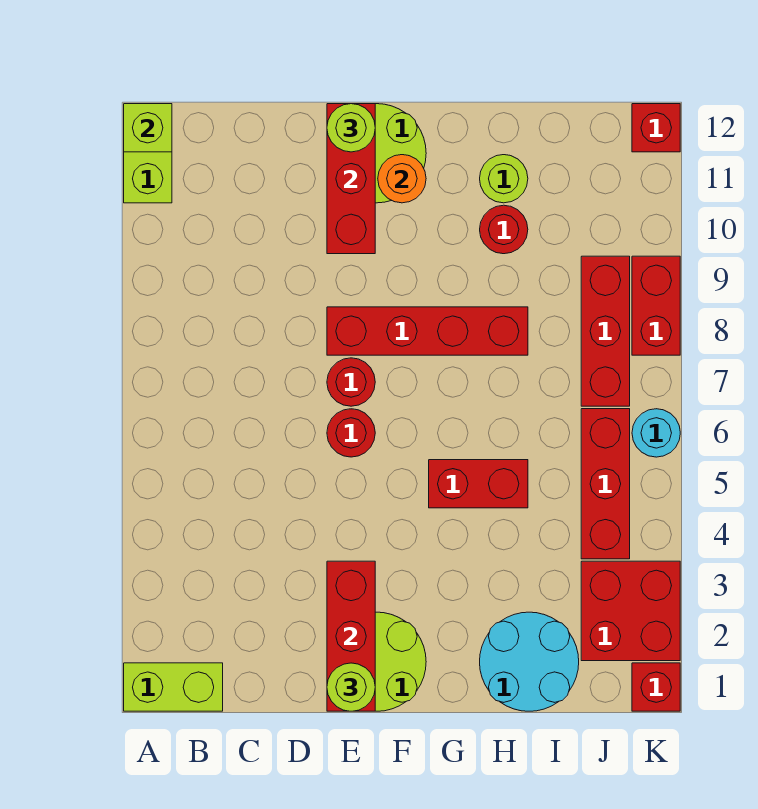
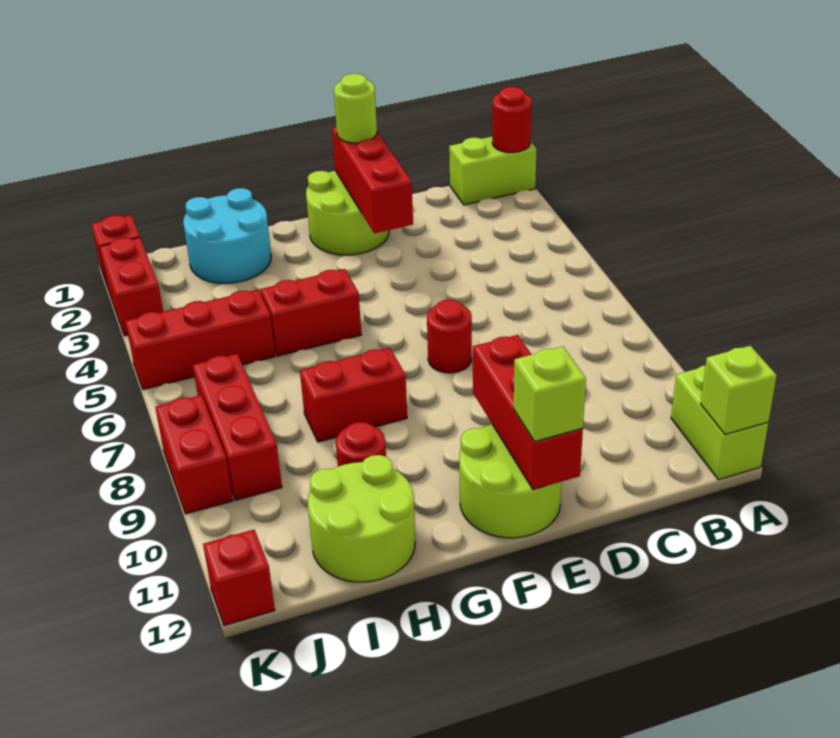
red 1x1 round brick [327,409,375,457] -> red 1x1 round brick moved to [492,87,531,152]
red 1x4 brick [327,307,528,355] -> red 1x2 brick [300,347,407,442]
lime 1x1 round brick [327,104,375,152] -> lime 1x1 brick [514,347,586,442]
orange 1x1 round brick [378,155,426,203] -> none
lime 1x1 round brick [480,155,528,203] -> lime 2x2 round brick [307,455,415,582]
red 2x2 brick [581,561,680,661] -> red 1x2 brick [99,237,163,336]
red 1x3 brick [581,409,630,559] -> red 1x3 brick turned to [125,290,275,390]
cyan 1x1 round brick [632,409,680,457] -> none

